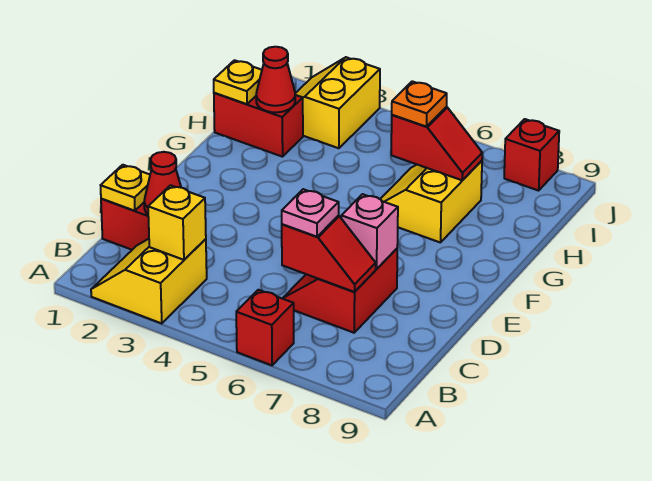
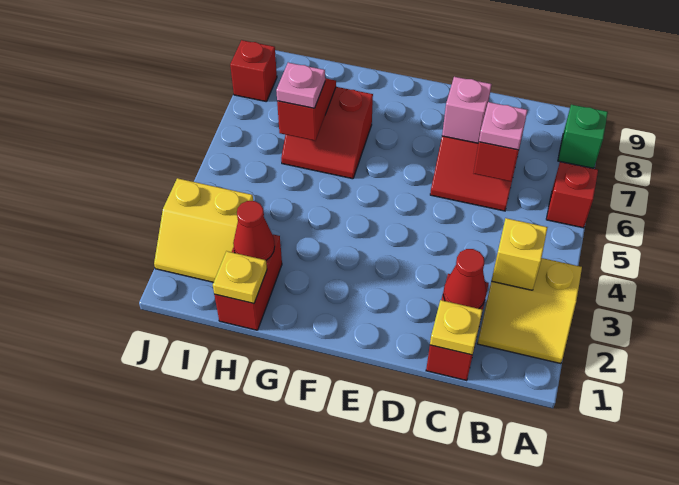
none -> green 1x1 brick [558,105,608,168]
yellow 2x2 slope [380,161,482,243] -> red 2x2 slope [281,87,373,179]
orange 1x1 plate [392,81,447,127] -> pink 1x1 plate [276,63,325,108]

